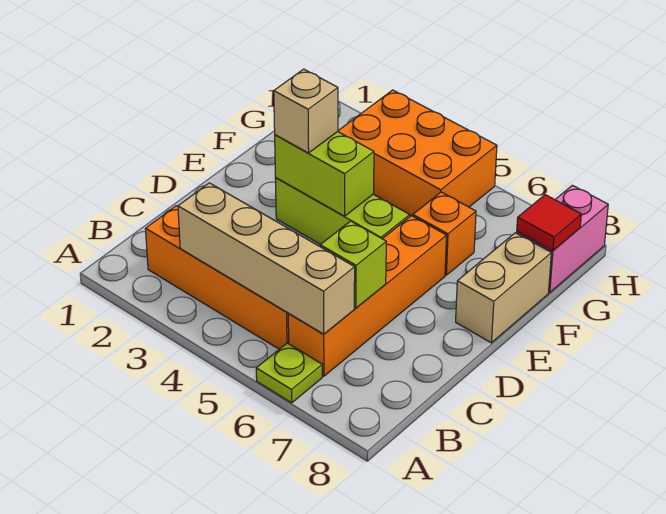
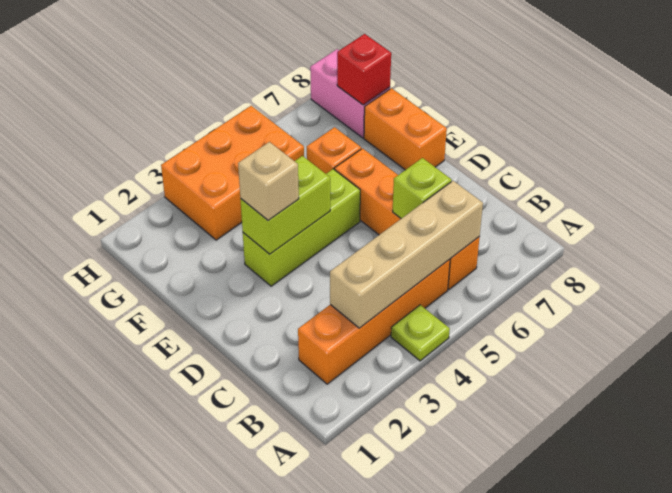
lime 1x1 plate [256,343,322,403] -> lime 1x1 plate moved to [391,305,450,361]
tan 1x2 brick [456,233,551,343] -> orange 1x2 brick [364,88,447,170]
red 1x1 tile [517,195,581,251] -> red 1x1 brick [337,34,391,105]

